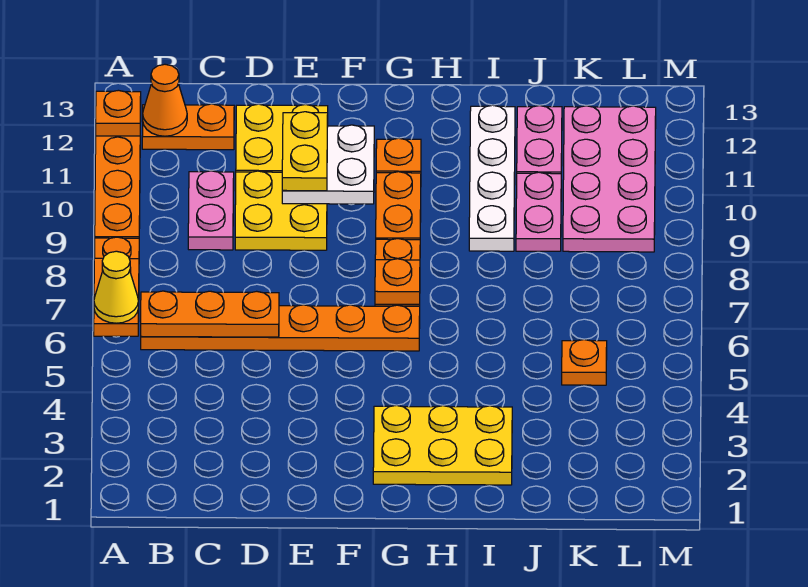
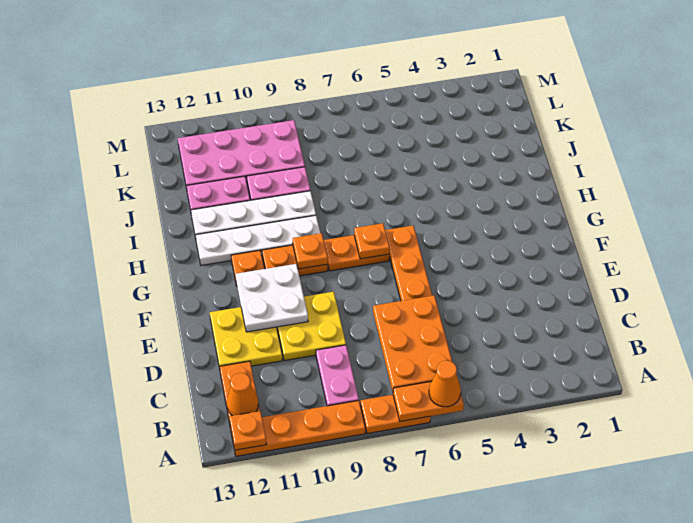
yellow 1x1 cone [94,251,139,323] -> orange 1x1 cone [429,361,461,407]
orange 1x3 plate [141,291,279,337] -> orange 2x3 plate [373,296,452,392]
pink 1x2 plate [188,171,234,250] -> pink 1x2 plate turned to [316,345,359,406]
yellow 1x2 plate [282,112,328,191] -> none
yellow 2x3 plate [373,405,512,485] -> none
none -> white 1x4 plate [195,215,320,265]
orange 1x1 plate [562,340,607,385] -> orange 1x1 plate moved to [293,233,328,269]

